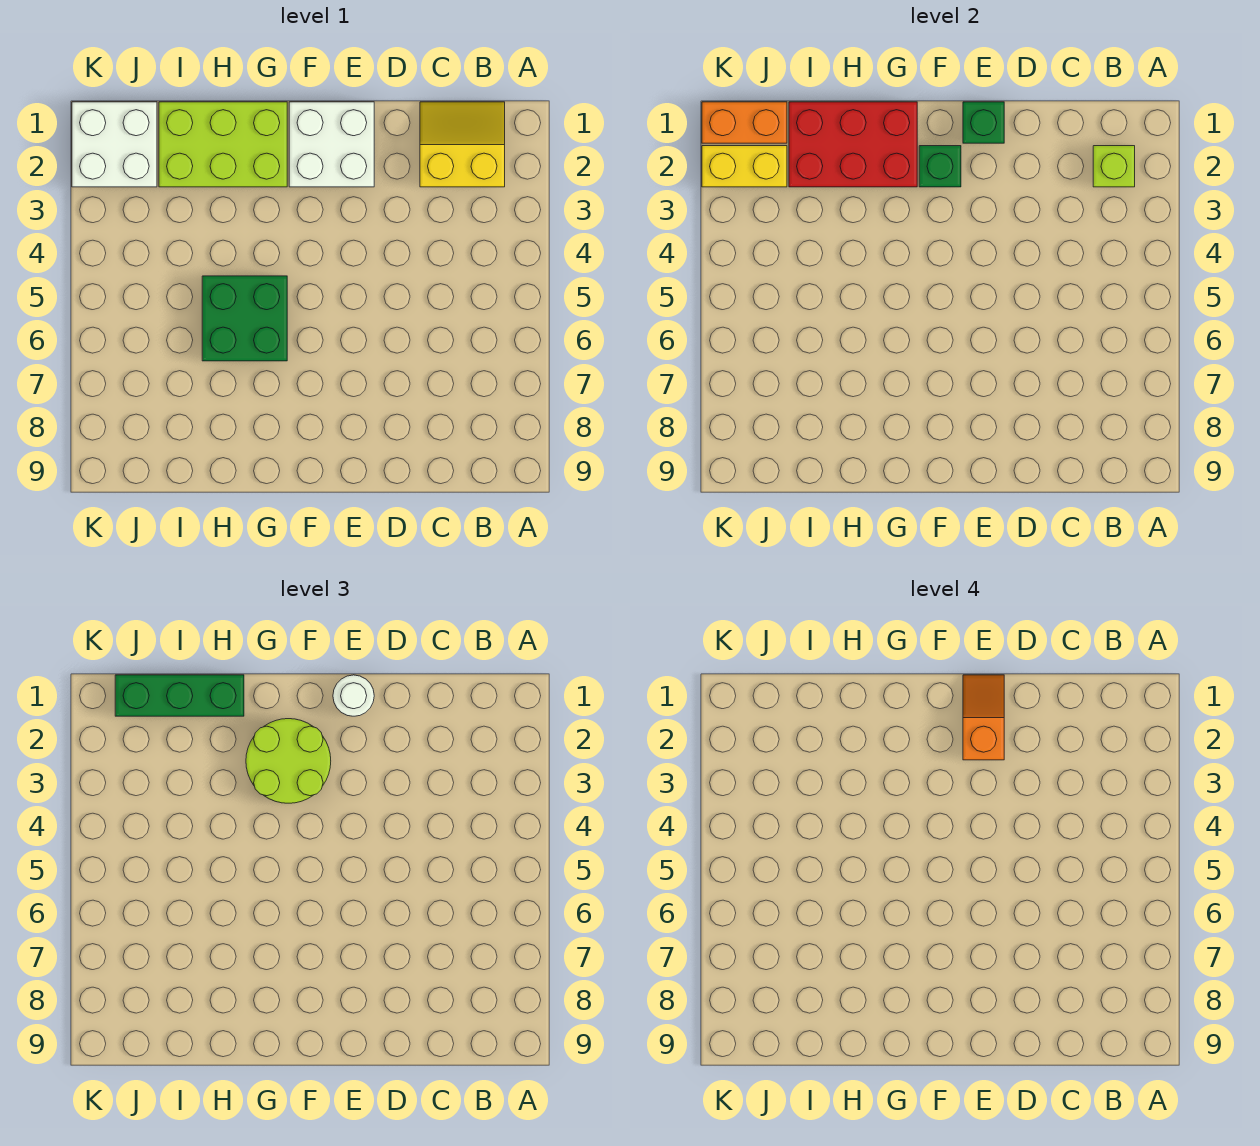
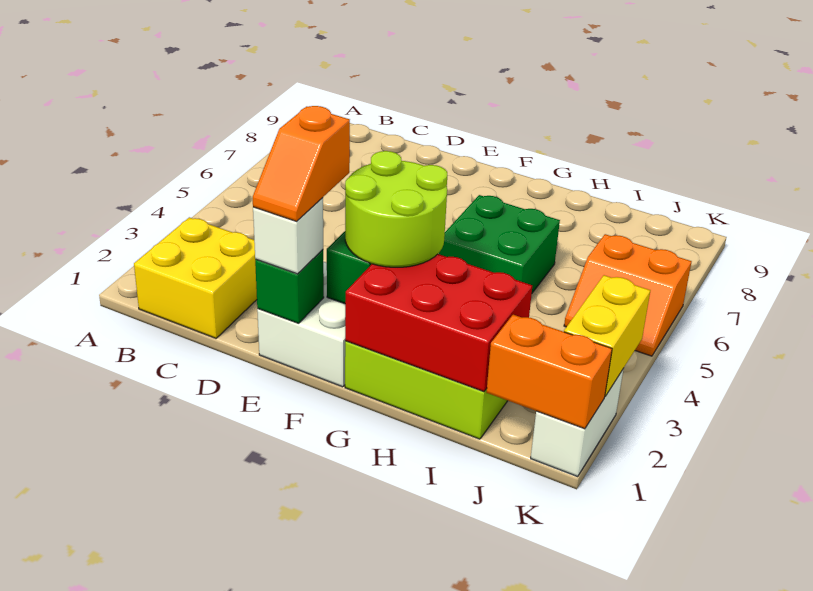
yellow 2x2 slope [420,102,505,187] -> yellow 2x2 brick [134,217,257,338]
lime 1x1 brick [1093,146,1135,187] -> none
white 1x1 round brick [333,675,374,716] -> white 1x1 brick [253,198,323,274]
green 1x3 brick [115,675,244,716] -> none
white 2x2 brick [72,102,157,187] -> white 1x2 brick [531,368,624,477]
yellow 1x2 brick [702,146,787,187] -> yellow 1x2 brick turned to [564,275,651,396]
none -> orange 2x2 slope [564,234,692,356]

